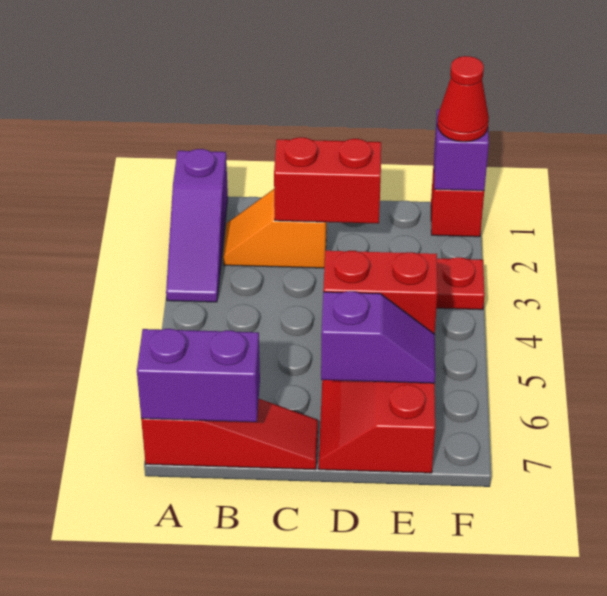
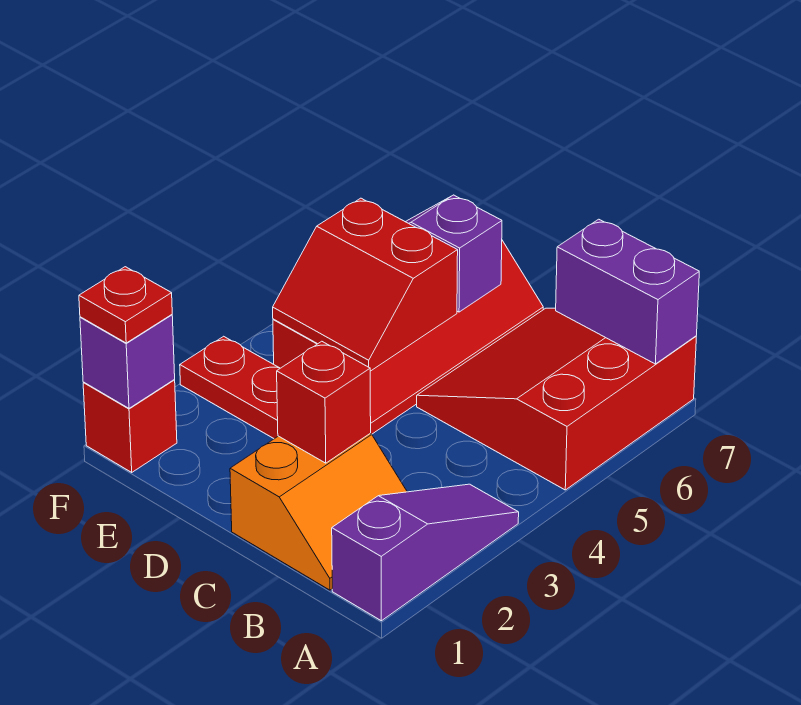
red 1x3 slope [141,399,318,470] -> red 3x3 slope [417,308,696,490]
orange 1x2 slope [223,189,327,268] -> orange 2x2 slope [230,434,407,590]
red 1x2 brick [274,137,381,224] -> red 1x1 brick [277,341,371,463]
red 1x1 cone [437,56,489,142] -> red 1x1 plate [79,267,172,343]

